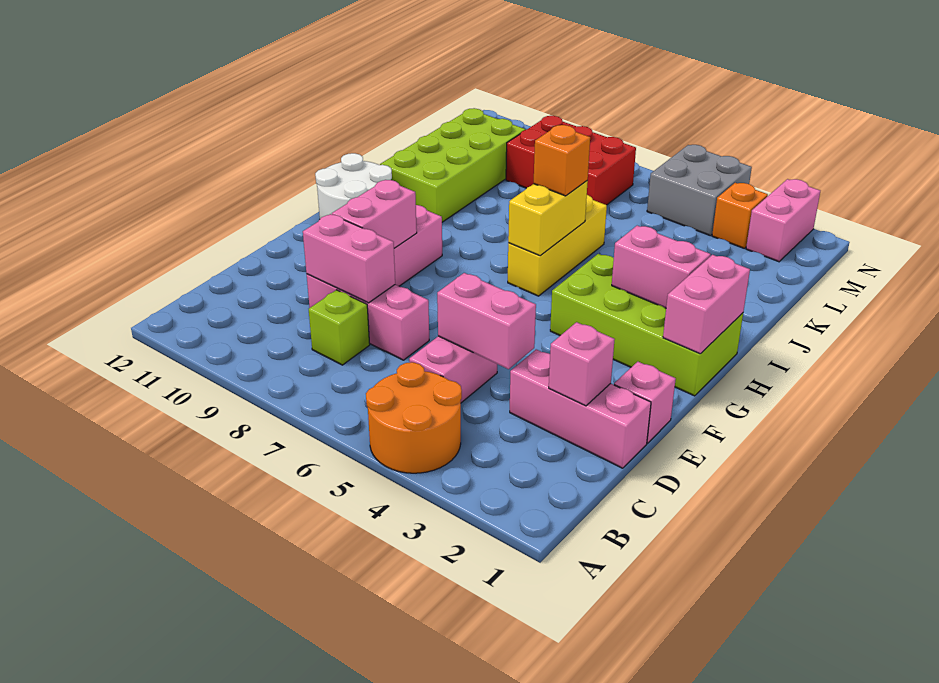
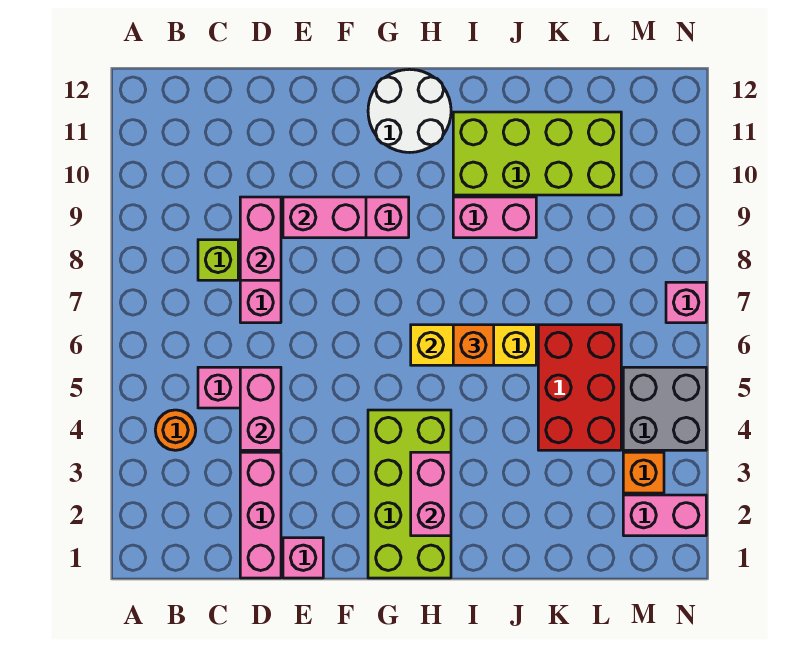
orange 2x2 round brick [366,362,462,473] -> orange 1x1 round brick [155,410,196,450]
pink 1x1 brick [549,322,615,406] -> pink 1x1 brick moved to [666,282,706,323]
pink 1x2 brick [663,255,750,354] -> pink 1x2 brick moved to [453,197,536,238]
red 2x3 brick [506,116,636,205] -> red 2x3 brick moved to [538,325,621,450]

